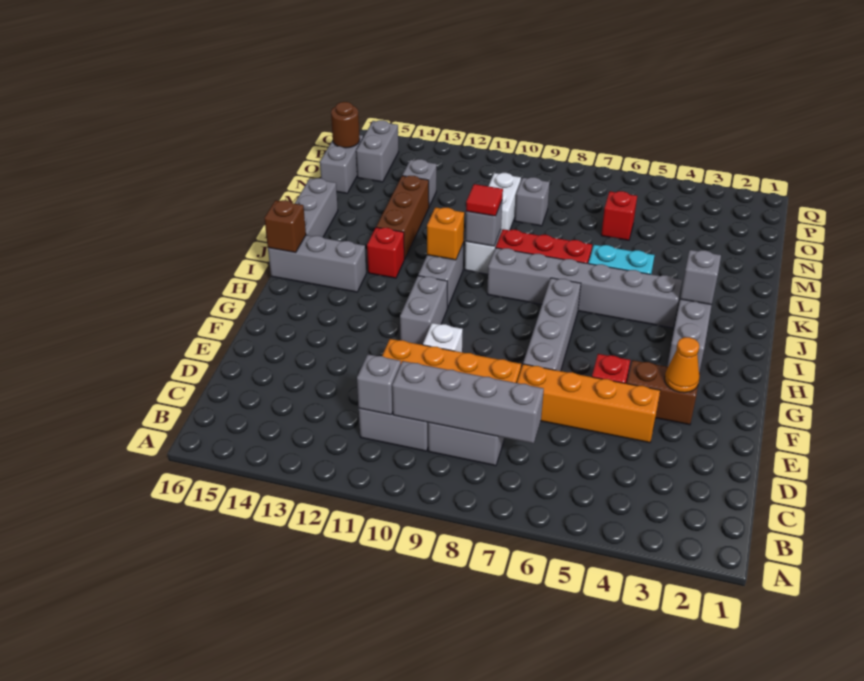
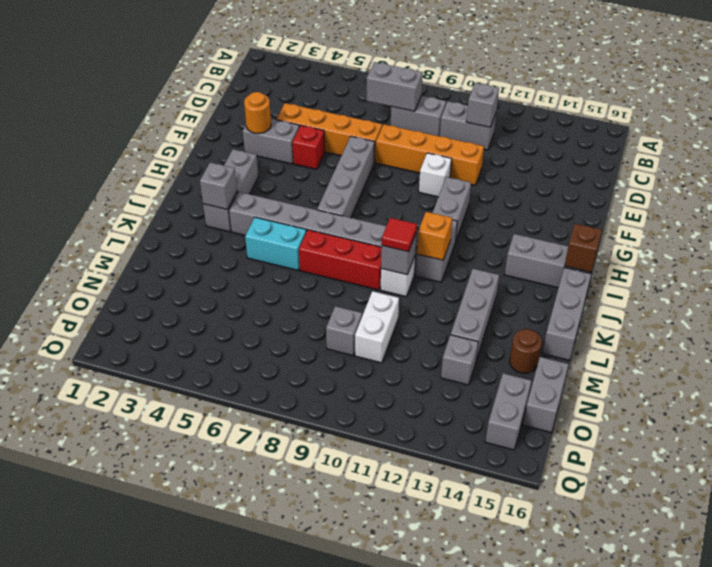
grey 1x4 brick [392,361,544,444] -> grey 1x2 brick [366,62,423,111]
brown 1x2 brick [627,360,700,425] -> grey 1x2 brick [243,119,299,164]
orange 1x1 cone [665,337,699,393] -> orange 1x1 round brick [244,92,271,134]
red 1x1 brick [367,227,405,278] -> none
brown 1x3 brick [376,176,429,259] -> grey 1x3 brick [451,269,499,360]
red 1x1 brick [601,191,637,240] -> none
brown 1x1 round brick [331,102,360,148] -> brown 1x1 round brick moved to [509,329,542,373]

